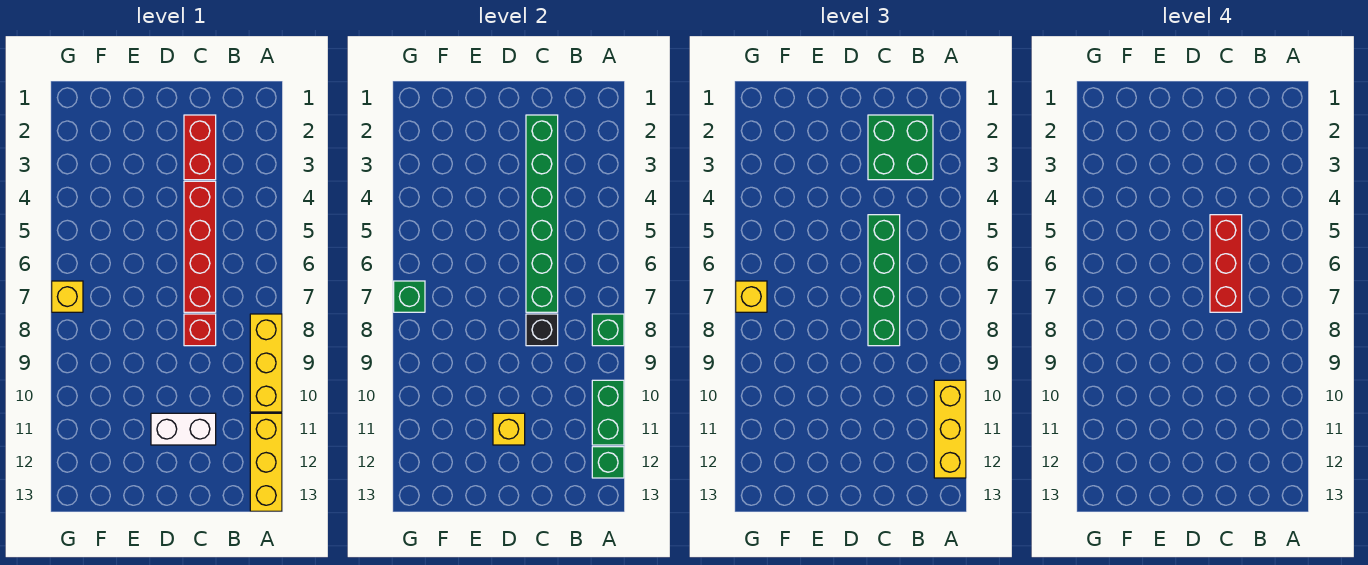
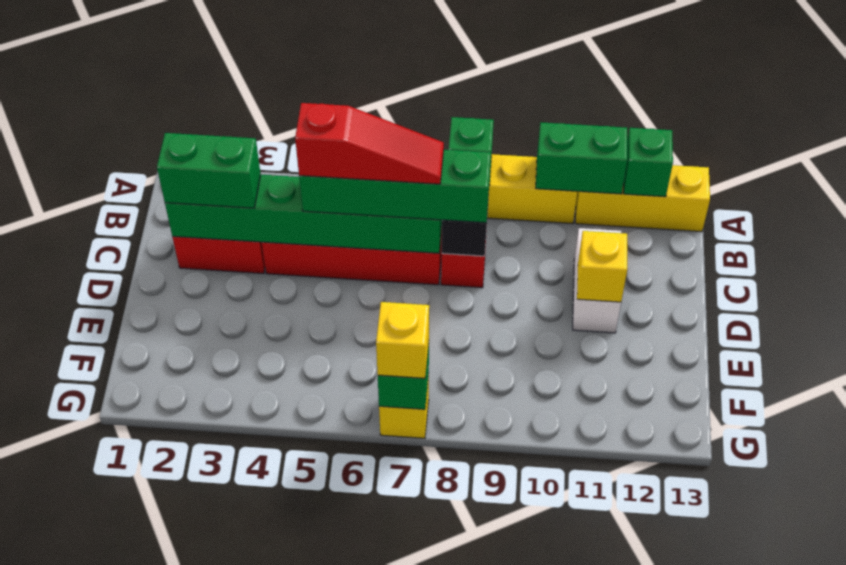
yellow 1x3 brick [934,380,966,478] -> none
green 2x2 brick [868,115,933,180] -> green 1x2 brick [157,133,261,208]
red 1x3 brick [1210,215,1242,312] -> red 1x3 slope [295,103,444,184]

